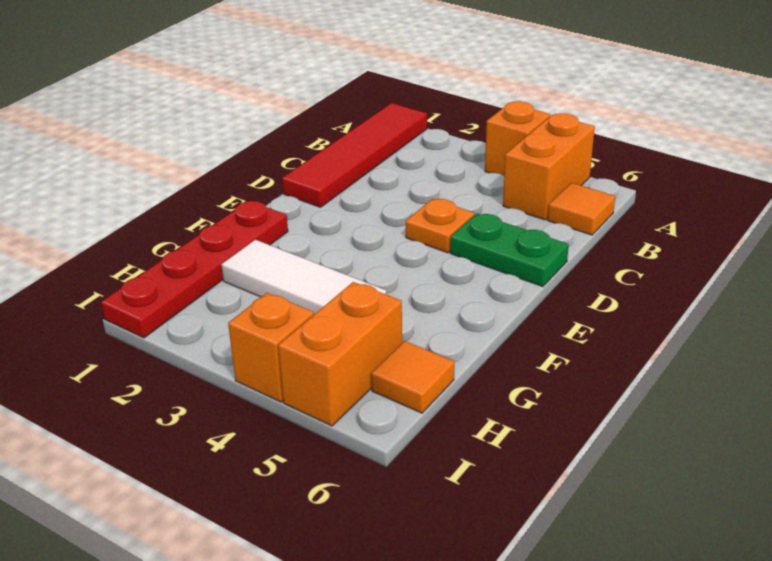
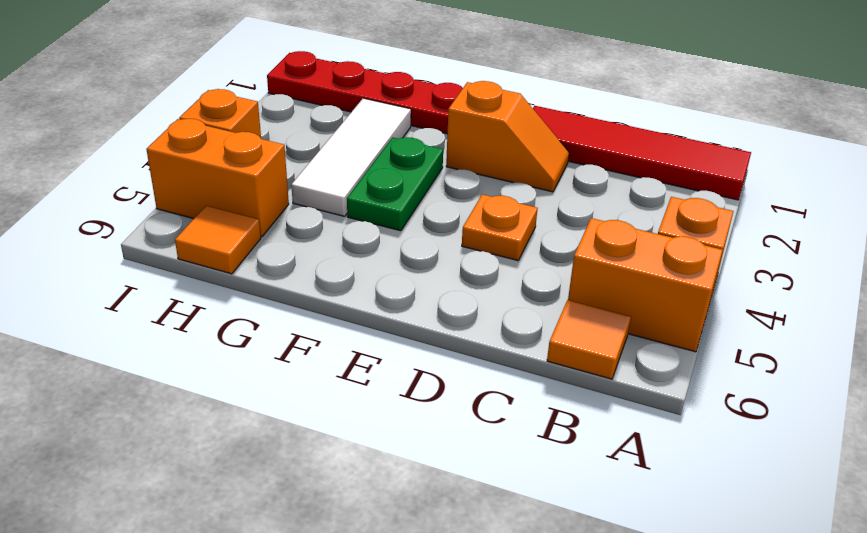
none -> orange 1x2 slope [446,81,569,192]
green 1x2 plate [450,214,569,287] -> green 1x2 plate moved to [347,137,443,231]

